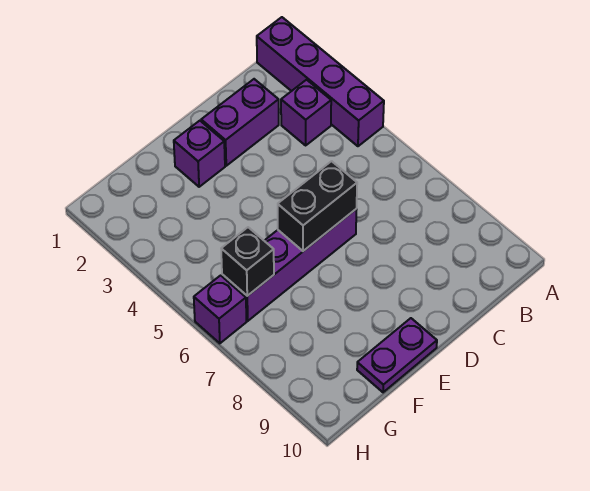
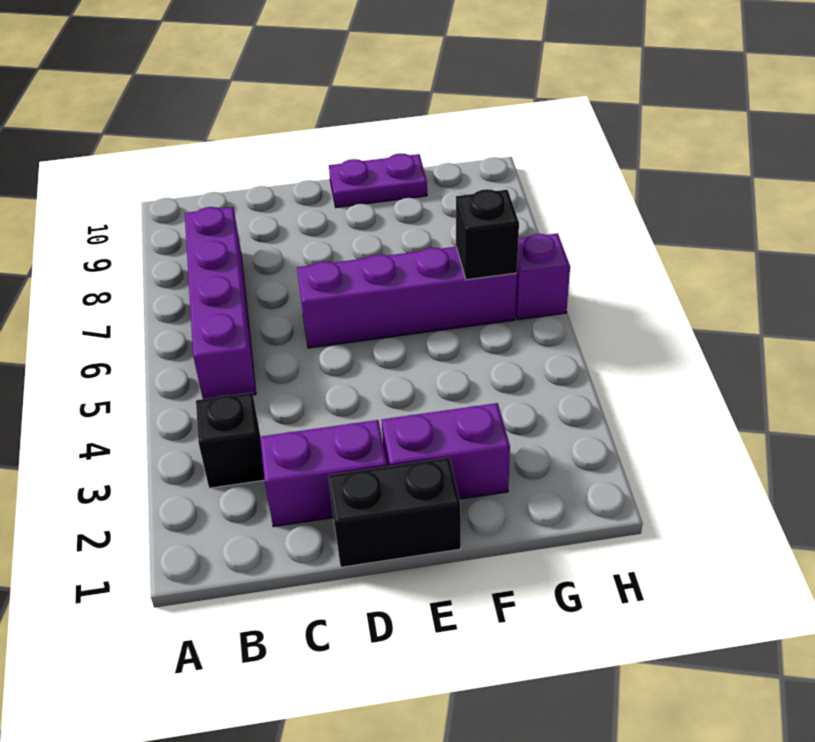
purple 1x4 brick [257,17,384,146] -> purple 1x4 brick moved to [185,207,256,399]
purple 1x1 brick [281,80,331,145] -> black 1x1 brick [196,393,265,488]
black 1x2 brick [278,161,357,251] -> black 1x2 brick moved to [328,458,461,567]
purple 1x1 brick [174,121,225,187] -> purple 1x2 brick [381,403,510,499]

